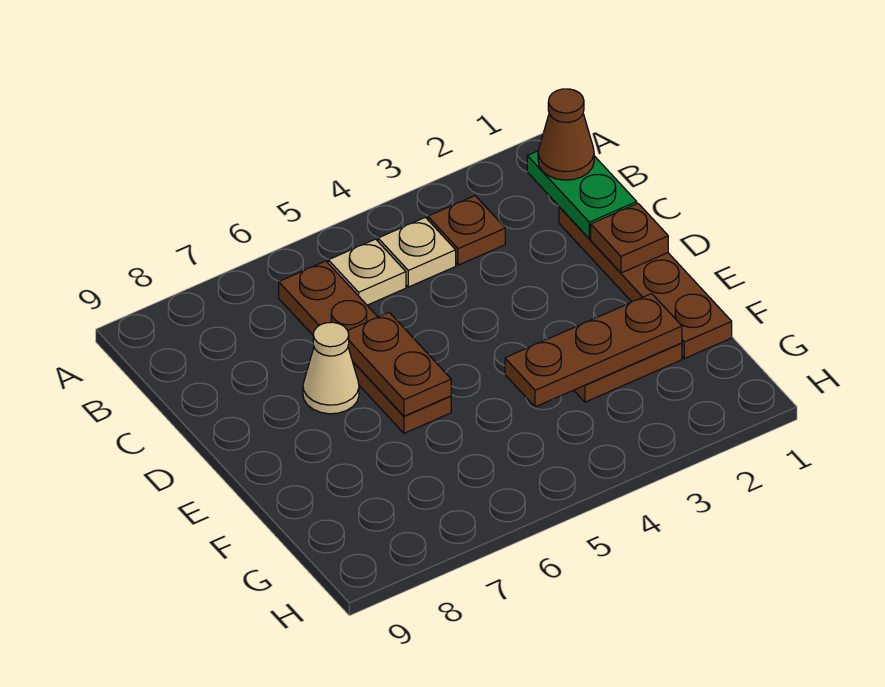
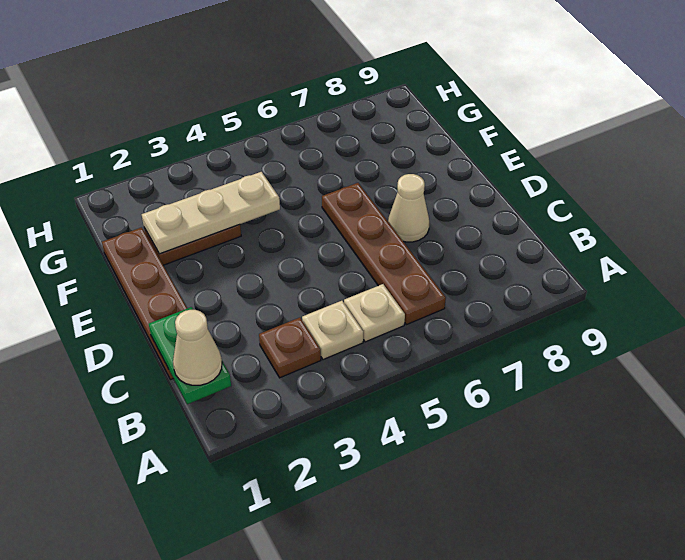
brown 1x1 cone [538,89,594,180] -> tan 1x1 cone [173,310,222,385]
brown 1x1 plate [591,203,668,273] -> none
brown 1x2 plate [348,312,451,416] -> none
brown 1x3 plate [505,294,682,407] -> tan 1x3 plate [142,172,280,254]

